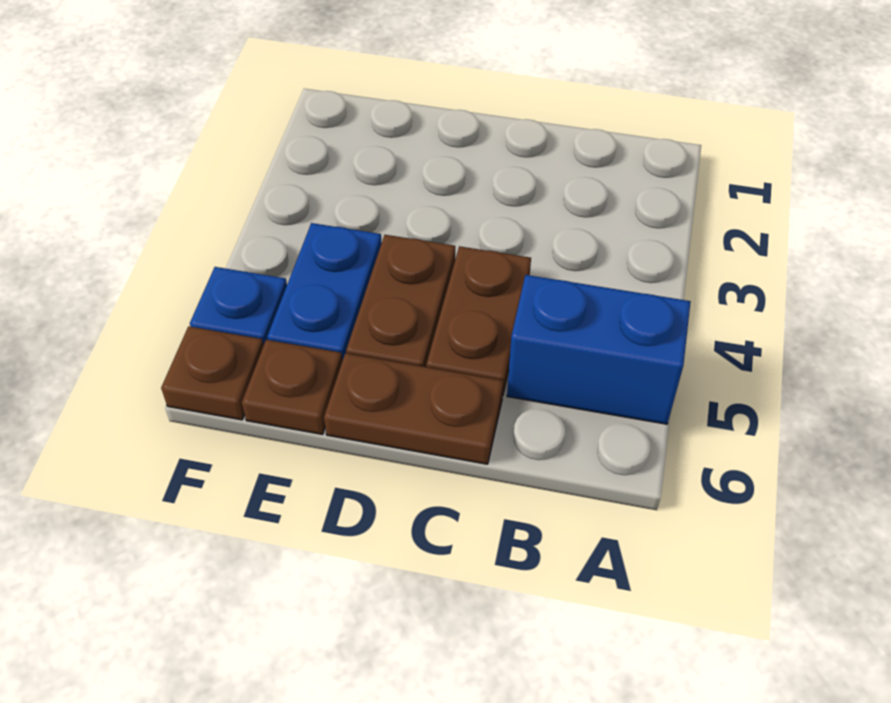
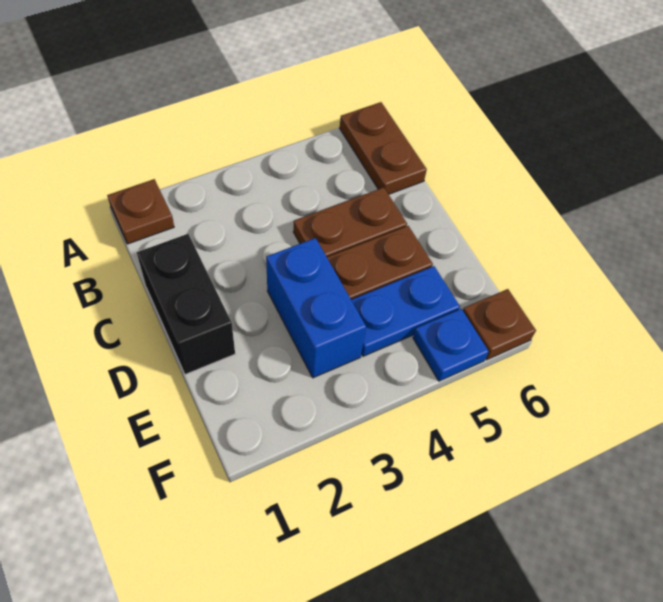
blue 1x2 brick [507,275,691,424] -> blue 1x2 brick moved to [266,238,366,378]
none -> black 1x2 brick [137,234,235,374]
brown 1x2 plate [324,353,504,464] -> brown 1x2 plate moved to [340,102,427,194]
brown 1x1 plate [242,340,342,434] -> brown 1x1 plate moved to [107,179,174,244]

